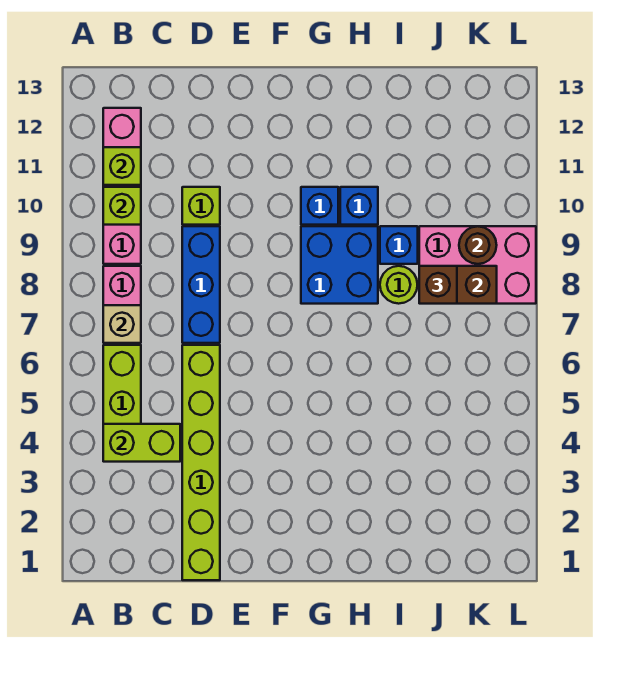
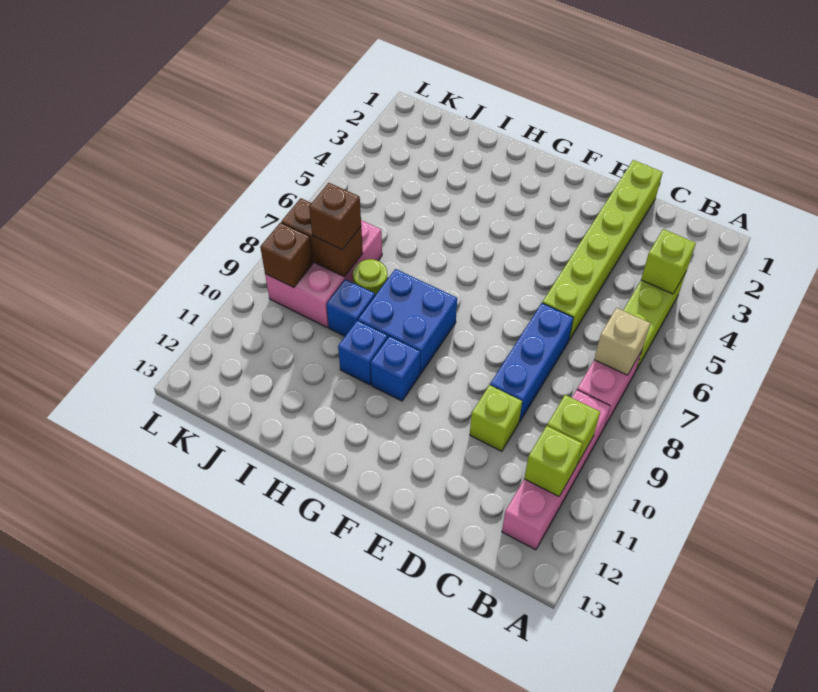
lime 1x2 brick [103,424,180,462] -> lime 1x1 brick [641,229,696,294]
pink 2x3 brick [419,226,536,304] -> pink 2x3 brick turned to [265,220,382,328]
brown 1x1 round brick [459,226,497,264] -> brown 1x1 brick [260,223,313,288]

